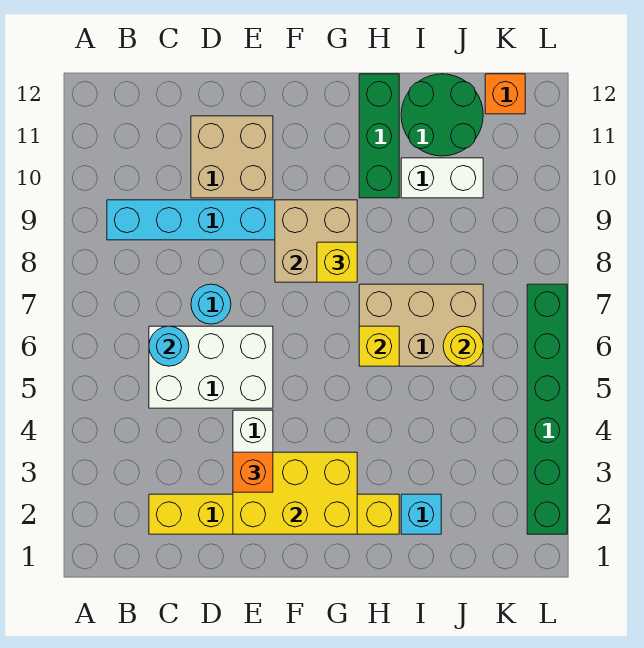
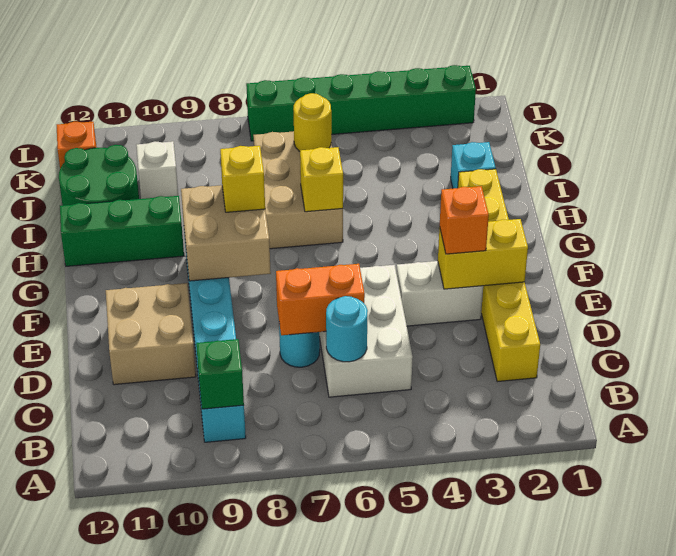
none -> green 1x1 brick [196,339,244,409]
none -> orange 1x2 brick [276,264,365,335]
yellow 2x3 brick [233,452,357,534] -> yellow 1x2 brick [438,219,528,289]
white 1x2 brick [401,158,483,198] -> white 1x1 brick [136,141,178,199]

